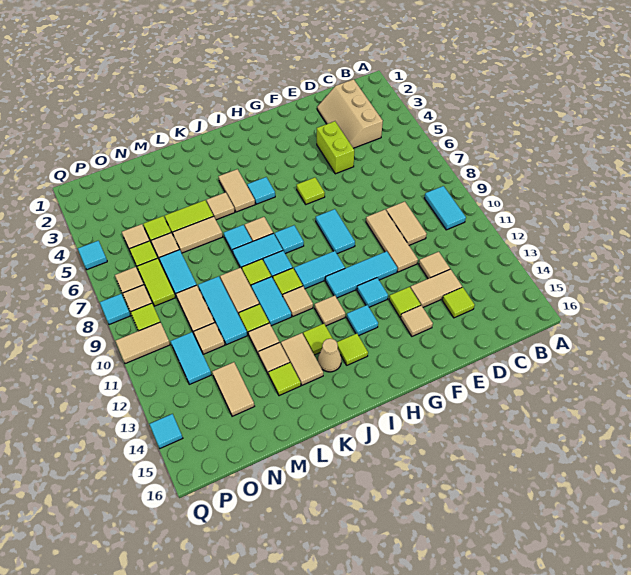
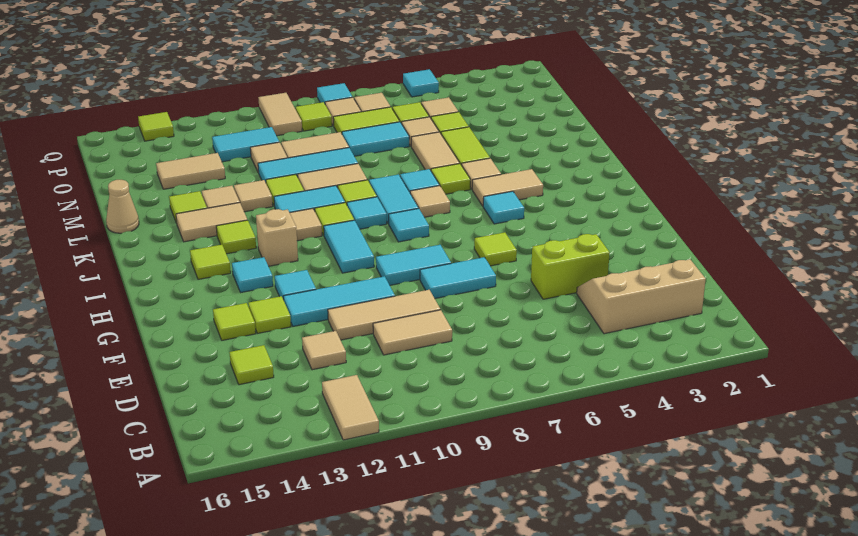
cyan 1x2 tile [424,186,466,230] -> cyan 1x2 tile moved to [420,257,496,298]
tan 1x2 tile [410,269,462,307] -> tan 1x2 tile moved to [322,375,379,440]
cyan 1x3 tile [325,251,397,298] -> cyan 1x3 tile turned to [283,276,395,326]
tan 1x1 tile [401,305,433,336] -> lime 1x1 tile [213,303,256,340]
tan 1x1 tile [315,296,345,326] -> tan 1x1 brick [256,209,298,266]
tan 1x1 cone [318,339,341,372] -> tan 1x1 cone moved to [106,180,139,233]
none -> lime 1x1 tile [431,164,470,194]
cyan 1x1 tile [150,414,183,448] -> lime 1x1 tile [138,112,174,141]

